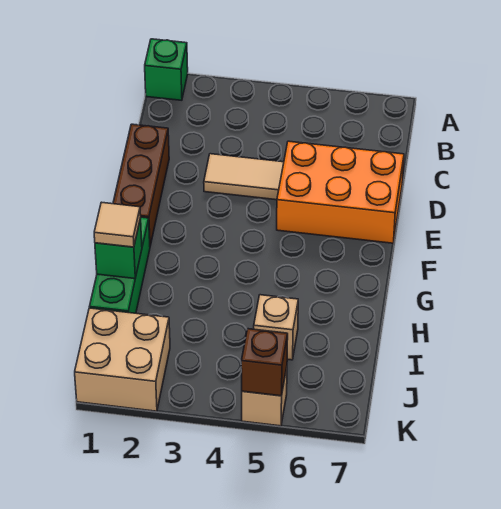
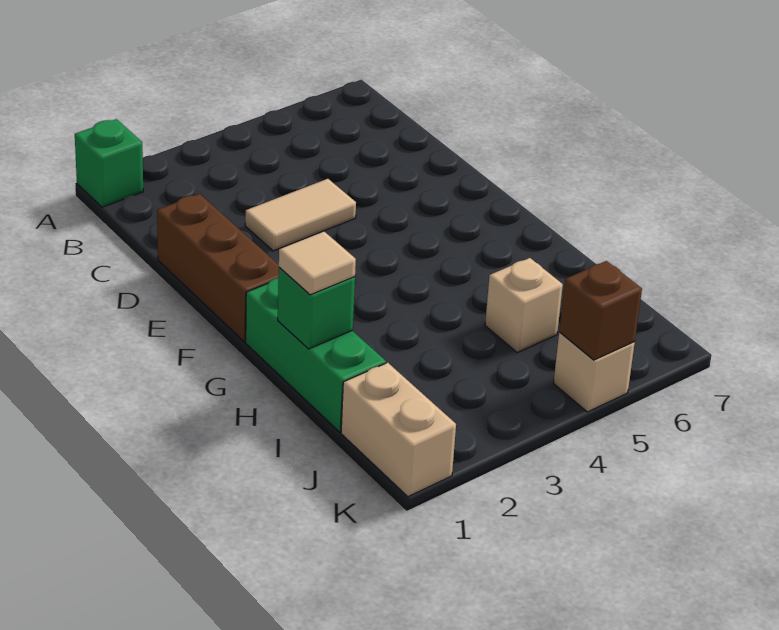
orange 2x3 brick [277,141,404,243] -> none
tan 2x2 brick [75,308,170,411] -> tan 1x2 brick [341,363,456,497]

